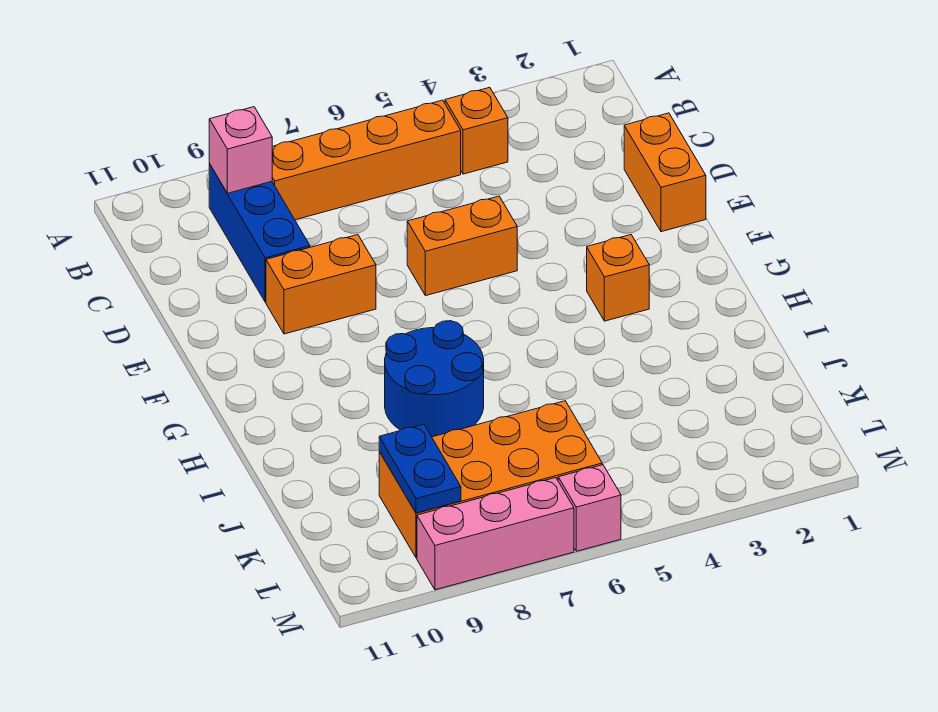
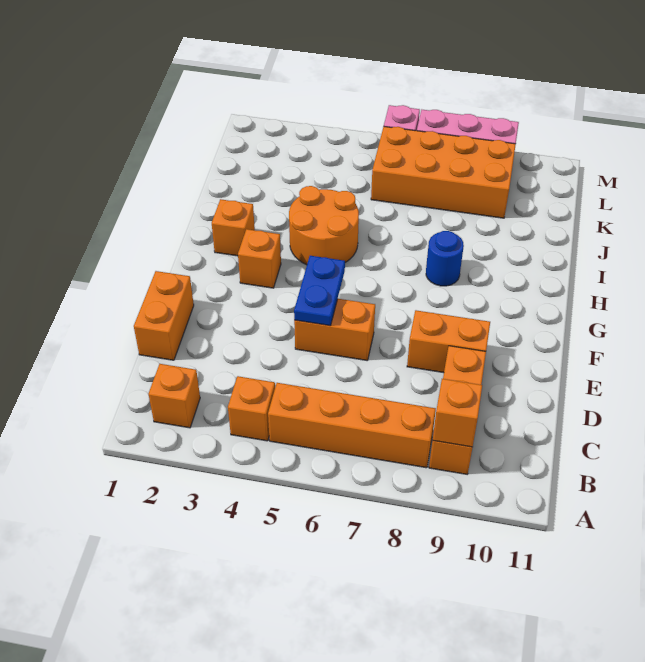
none -> orange 1x1 brick [148,364,200,428]
blue 1x3 brick [209,164,310,302] -> orange 1x3 brick [429,346,486,474]
pink 1x1 brick [209,107,272,193] -> orange 1x1 brick [433,379,482,447]
none -> orange 1x1 brick [212,199,255,256]
none -> orange 2x2 round brick [289,186,359,265]
blue 2x2 round brick [385,321,484,437] -> blue 1x1 round brick [426,231,464,286]
blue 1x2 plate [379,424,461,513] -> blue 1x2 plate moved to [294,256,345,326]

